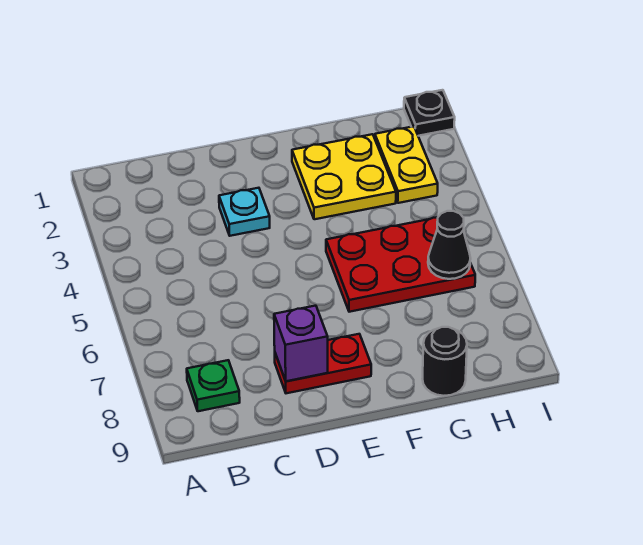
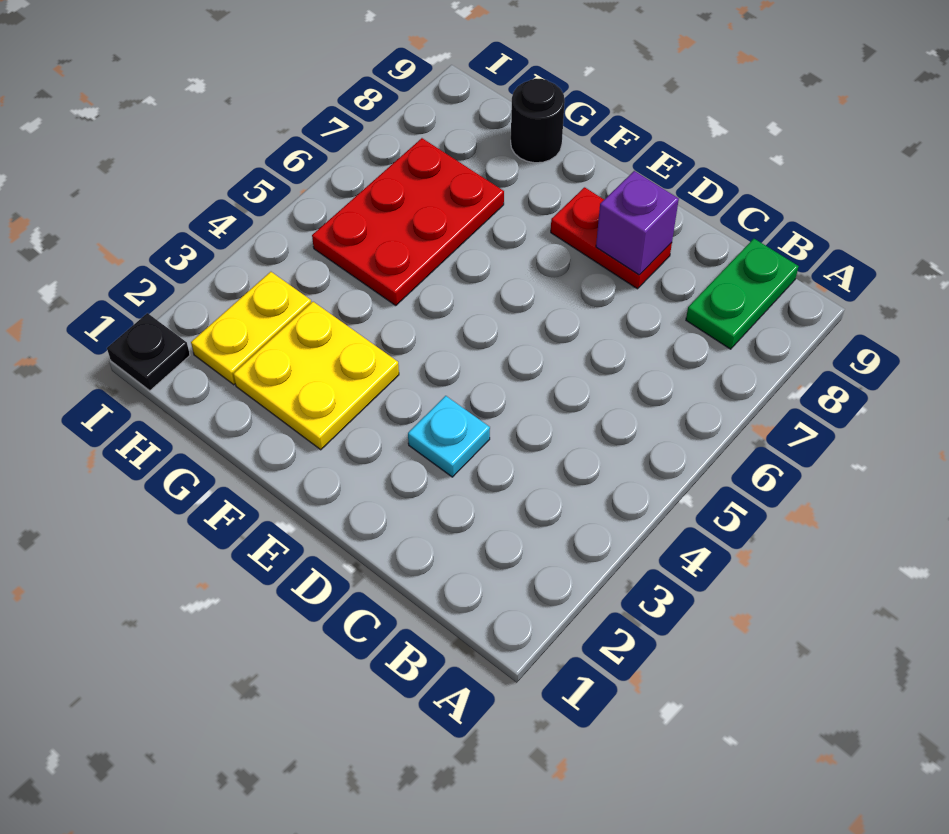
green 1x1 plate [187,360,240,411] -> green 1x2 plate [686,239,799,349]
red 2x3 plate [326,218,475,312] -> red 2x3 plate turned to [312,138,504,306]
black 1x1 cone [428,211,471,279] -> none

